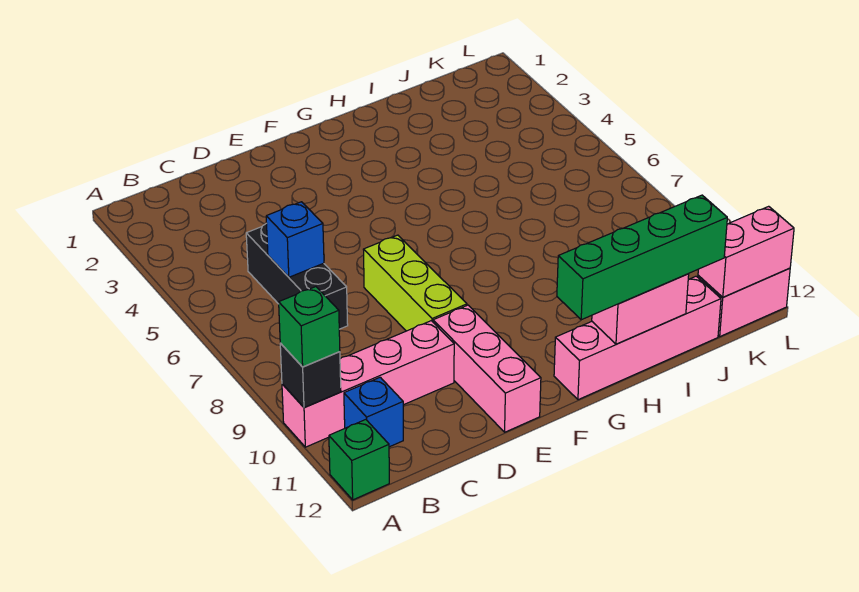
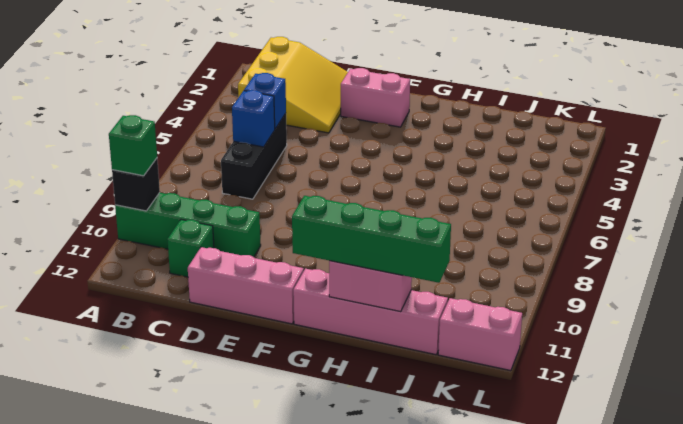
pink 1x4 brick [282,321,454,447] -> green 1x4 brick [115,193,261,257]
green 1x1 brick [329,419,389,500] -> green 1x1 brick moved to [167,220,214,277]
none -> yellow 3x3 slope [238,37,348,133]
blue 1x1 brick [344,377,403,447] -> blue 1x1 brick moved to [244,73,286,129]
lime 1x3 brick [363,235,467,331] -> none
pink 1x3 brick [433,305,541,432] -> pink 1x3 brick turned to [188,247,304,324]
pink 1x2 brick [698,206,794,297] -> pink 1x2 brick moved to [341,68,410,127]

